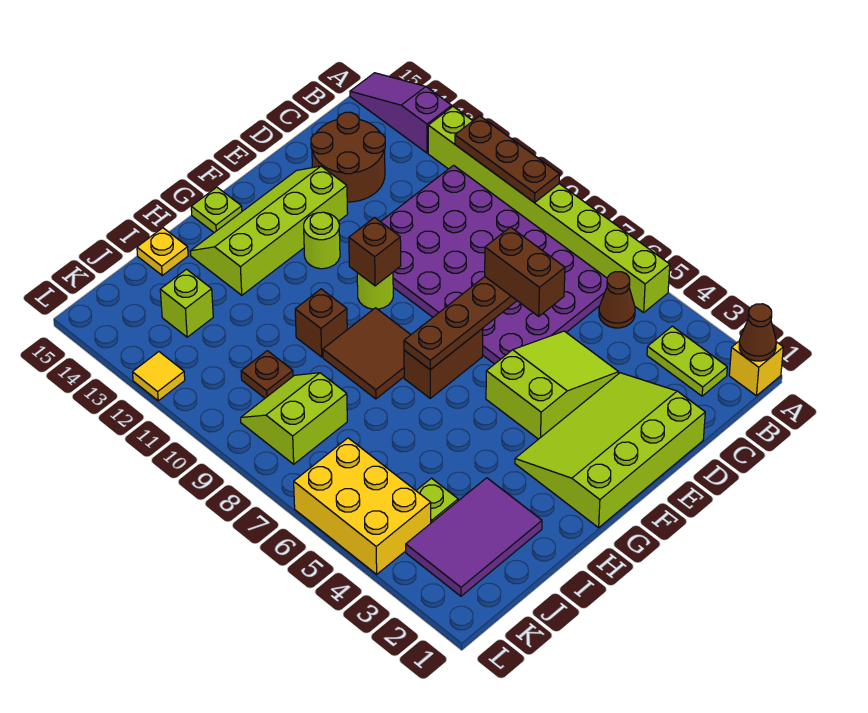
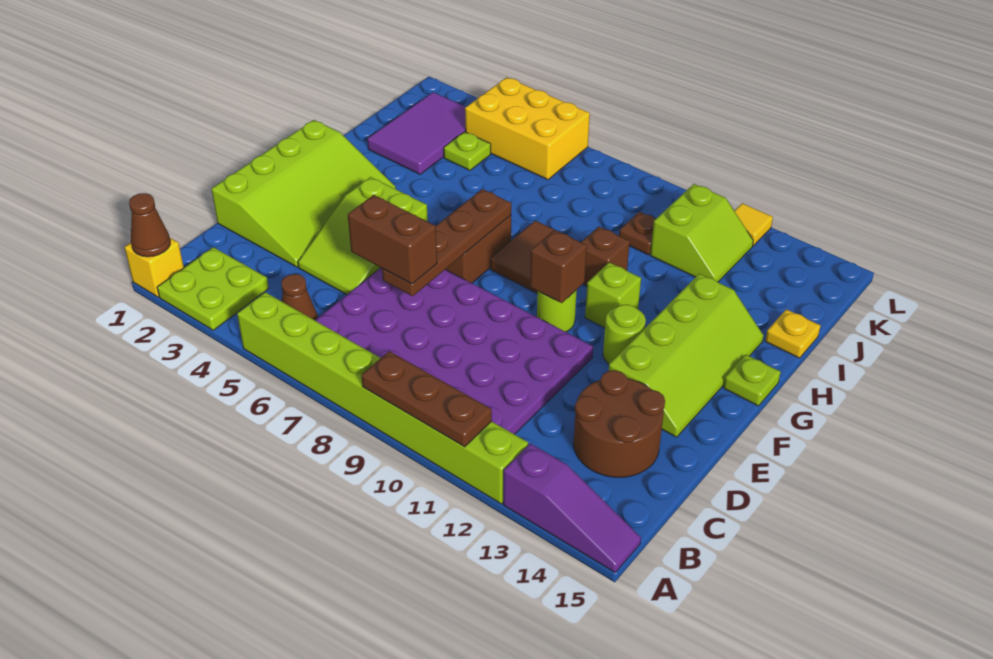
lime 1x2 plate [647,326,727,396] -> lime 2x2 plate [157,247,269,330]
lime 2x2 slope [241,373,347,464] -> lime 2x2 slope moved to [650,184,753,282]
lime 1x1 brick [160,269,213,337] -> lime 1x1 brick moved to [585,262,641,328]

